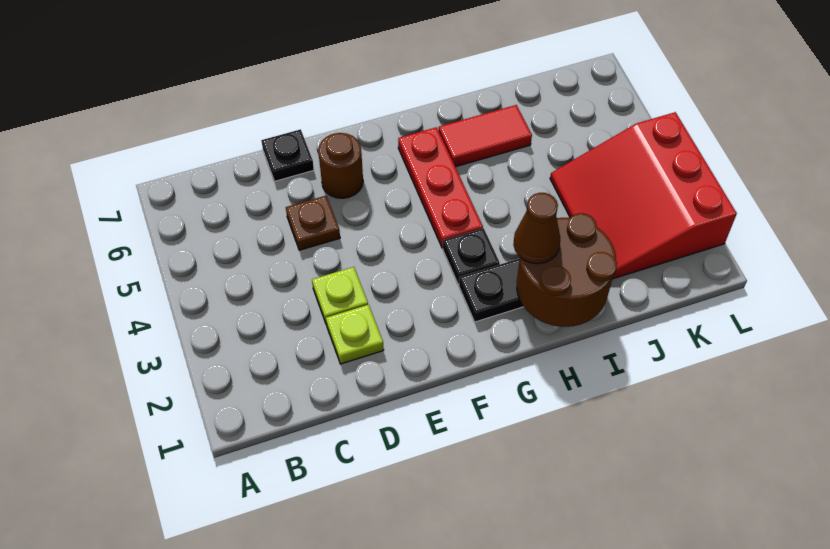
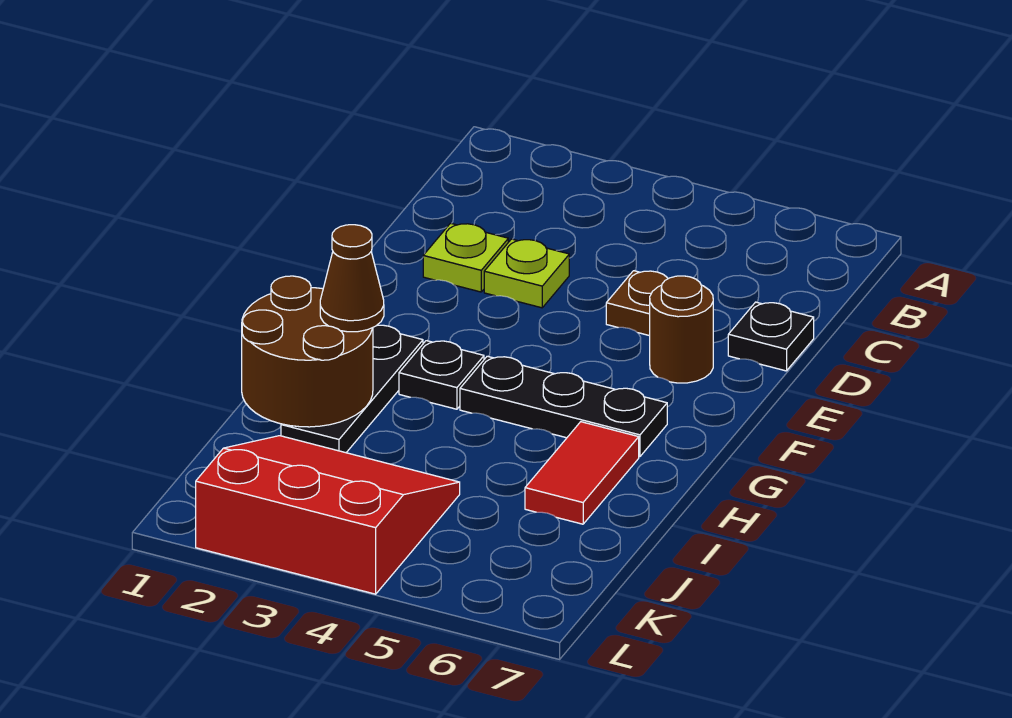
red 1x3 plate [398,127,483,248] -> black 1x3 plate [460,356,667,457]

